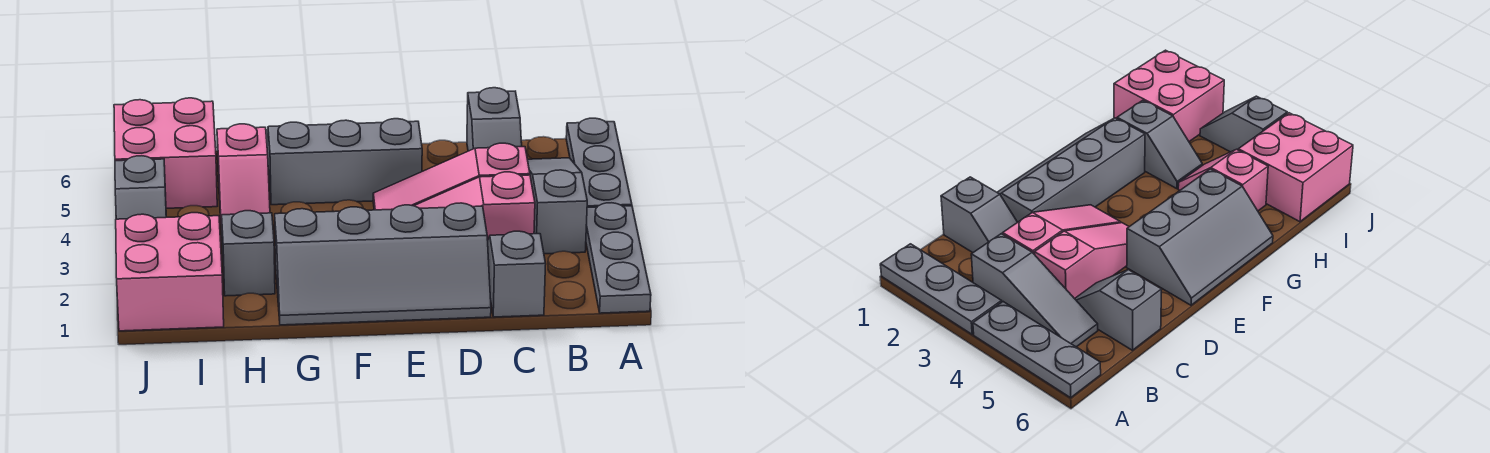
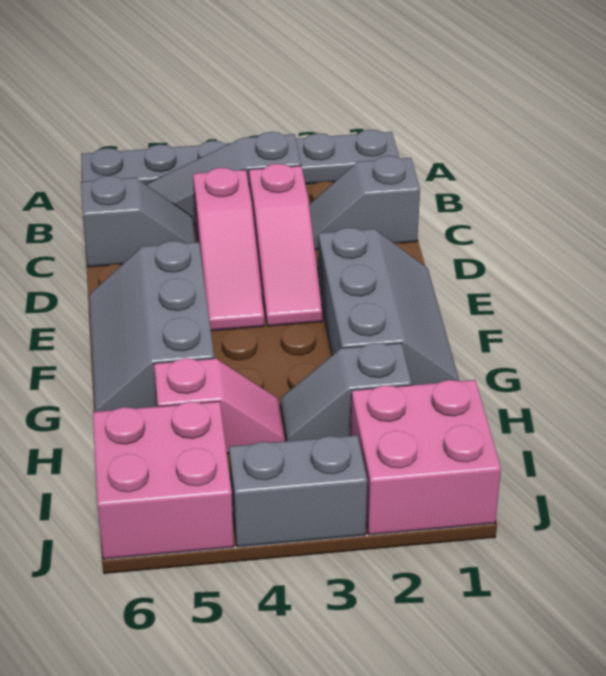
grey 2x4 slope [275,203,491,325] -> grey 2x3 slope [318,228,459,385]
grey 1x2 slope [115,156,166,219] -> grey 1x2 brick [229,435,367,547]

